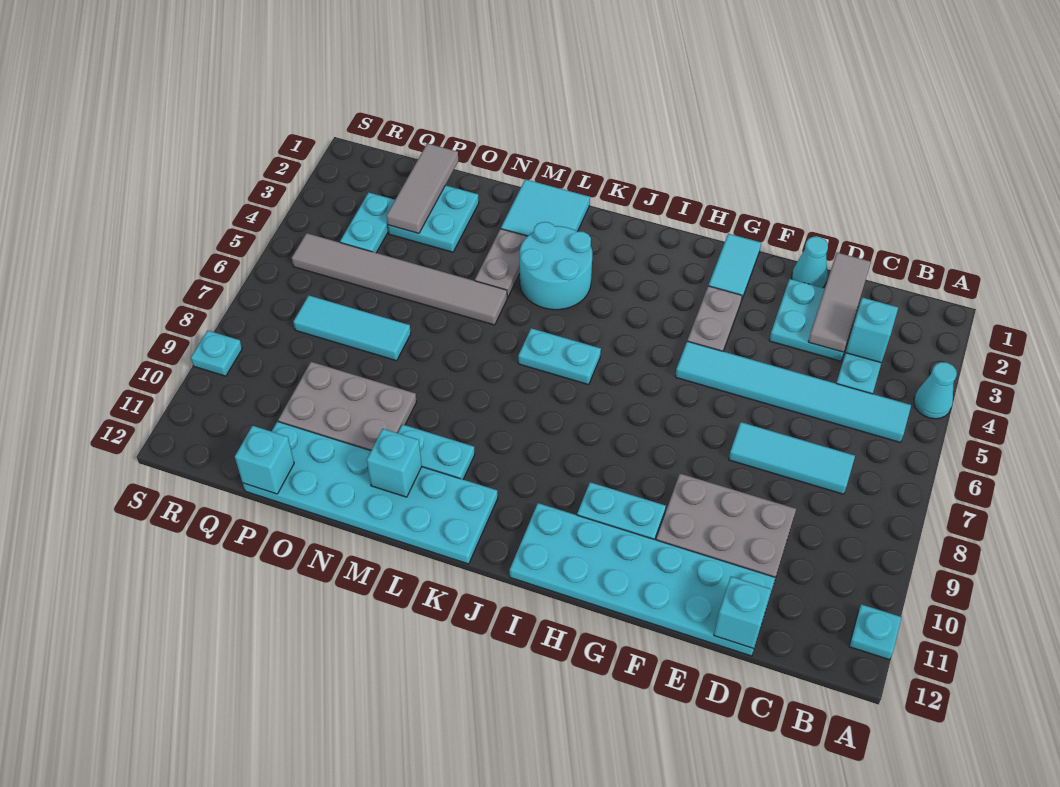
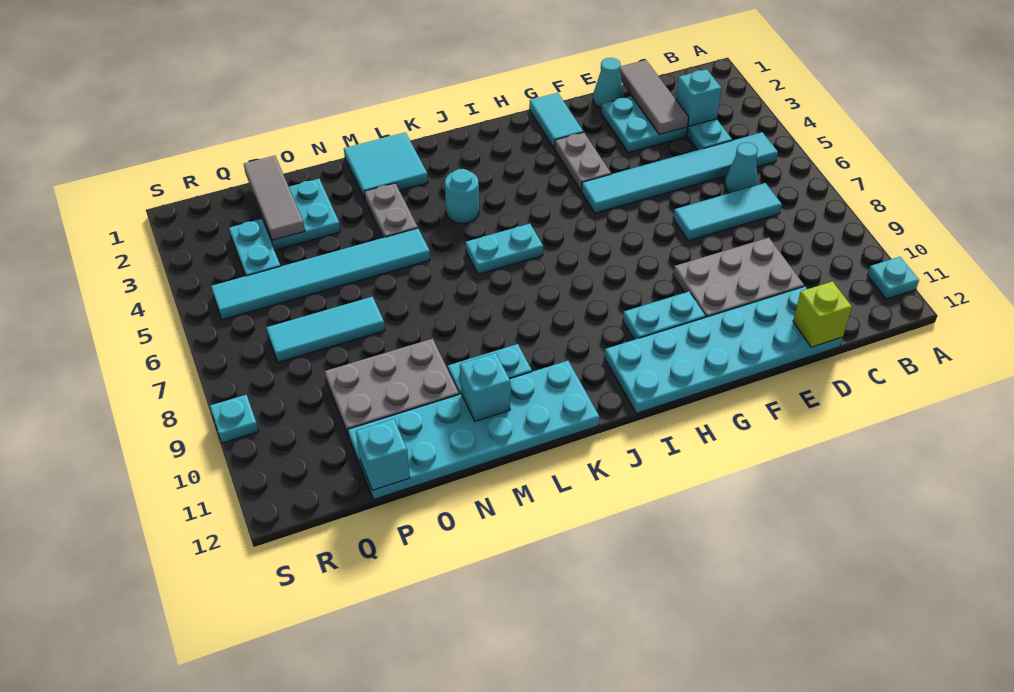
cyan 1x1 cone [914,362,957,419] -> cyan 1x1 cone moved to [725,143,758,193]
cyan 1x1 brick [714,576,771,649] -> lime 1x1 brick [793,281,852,347]
cyan 2x2 round brick [520,222,592,310] -> cyan 1x1 round brick [445,169,479,223]
grey 1x6 tile [292,233,507,325] -> cyan 1x6 tile [211,228,430,320]

